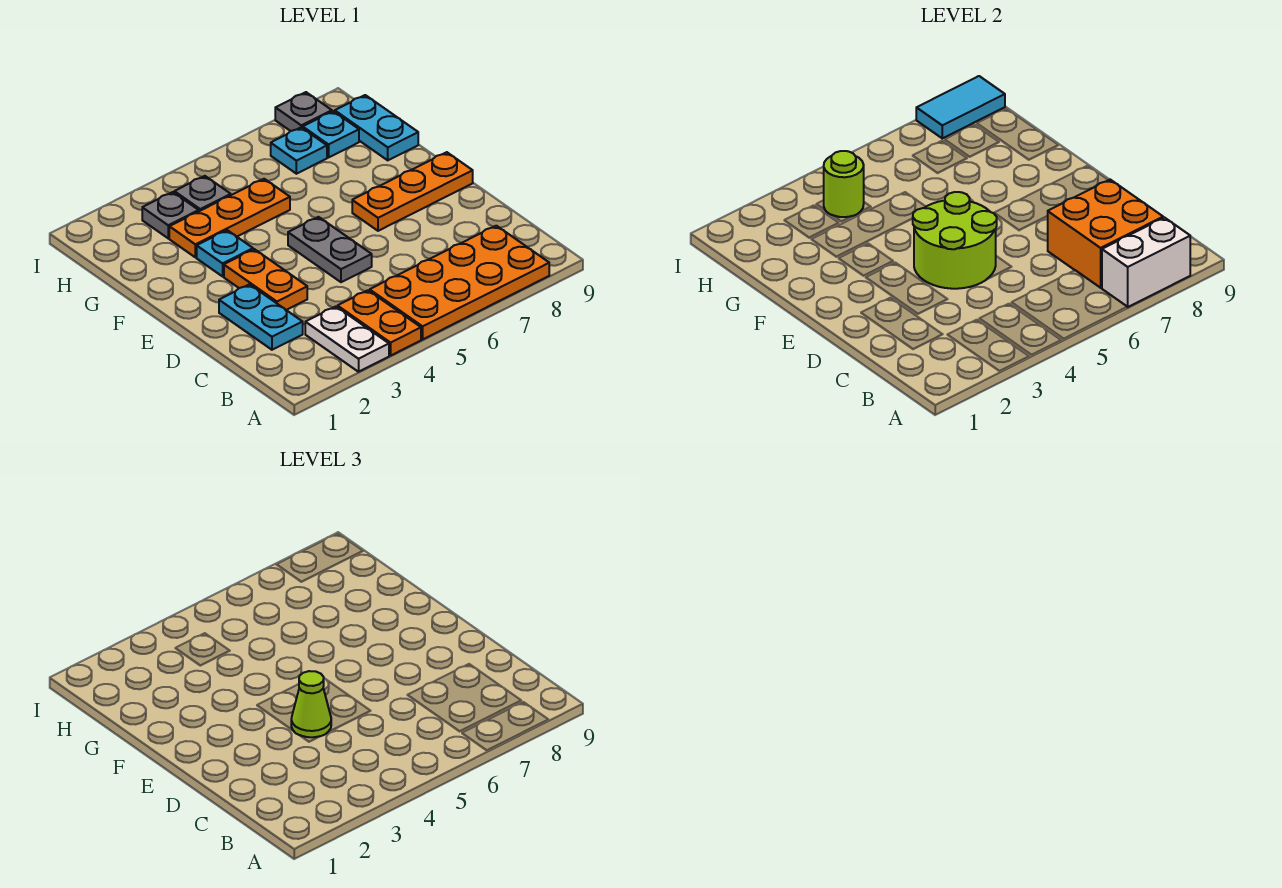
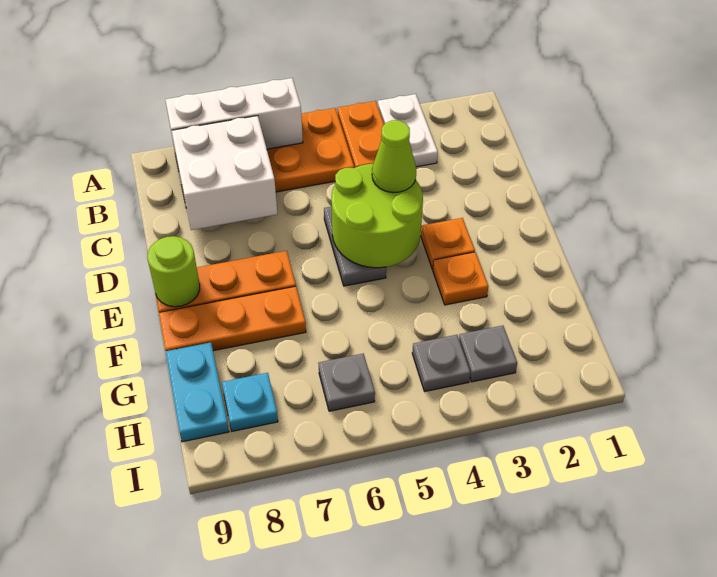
white 1x2 brick [1102,218,1190,307] -> white 1x3 brick [165,78,303,149]
orange 2x2 brick [1048,180,1163,288] -> white 2x2 brick [172,116,278,230]
cyan 1x2 plate [219,284,303,350] -> none
orange 1x2 plate [224,249,307,310] -> orange 1x1 plate [421,218,475,269]
cyan 1x1 plate [197,230,253,276] -> orange 1x1 plate [433,252,488,305]
orange 1x3 plate [169,179,290,257] -> orange 1x3 plate moved to [159,287,306,351]
lime 1x1 round brick [824,151,864,217] -> lime 1x1 round brick moved to [147,236,200,307]
cyan 1x1 plate [271,127,327,174] -> none
grey 1x1 plate [275,92,332,131] -> grey 1x1 plate moved to [318,354,375,411]
cyan 1x2 tile [916,76,1005,138] -> none

